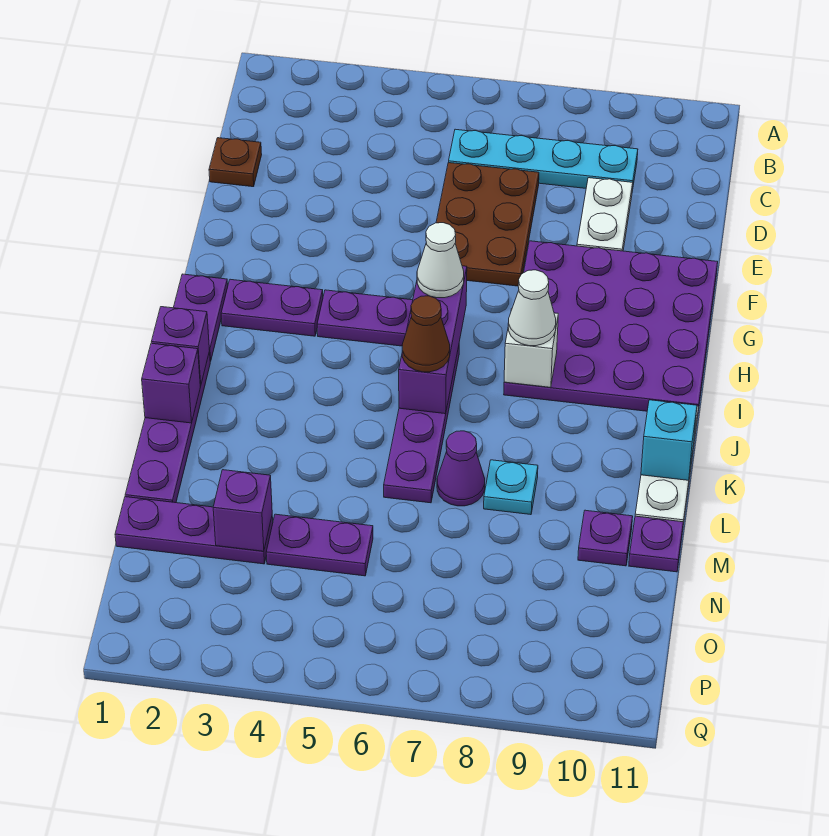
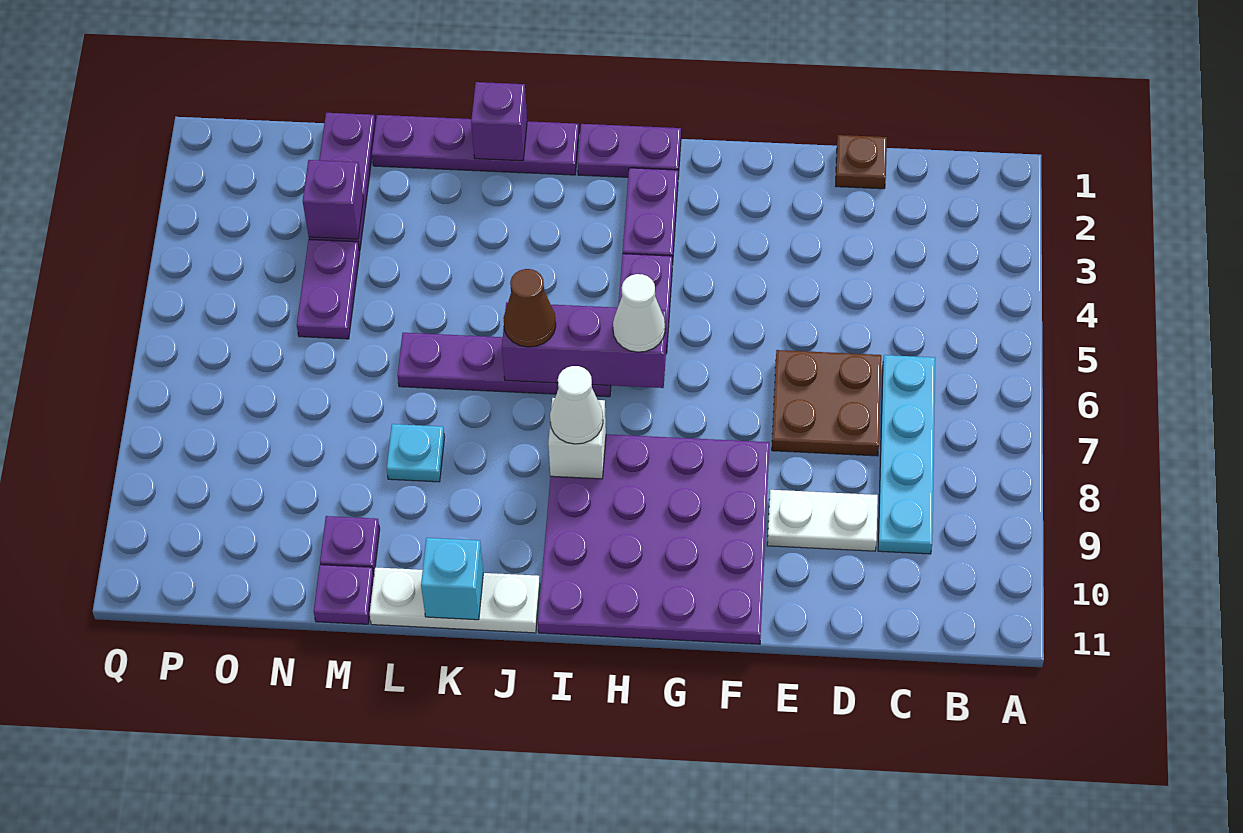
brown 2x3 plate [436,163,539,286] -> brown 2x2 plate [772,350,881,456]
purple 1x1 brick [151,307,209,386] -> none
purple 1x1 cone [437,431,485,506] -> none

